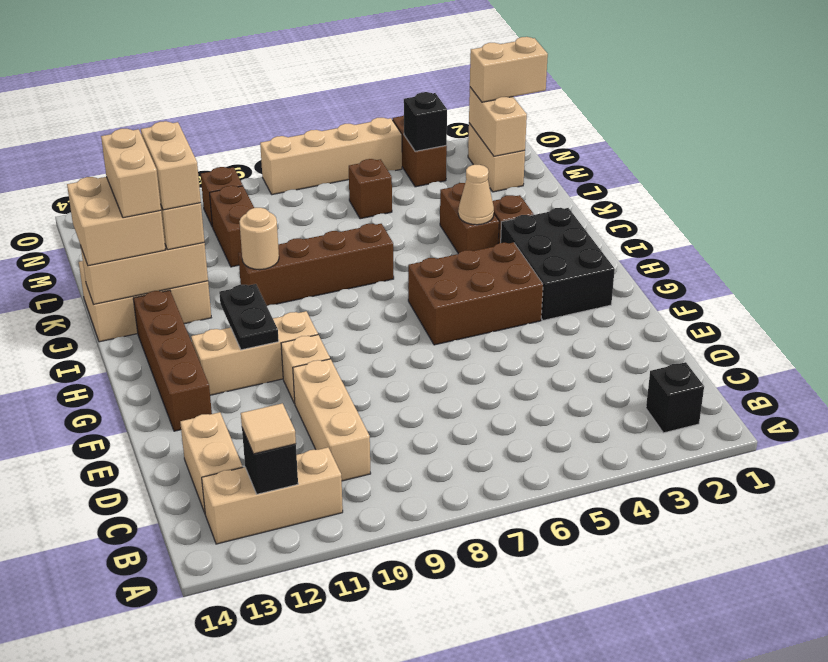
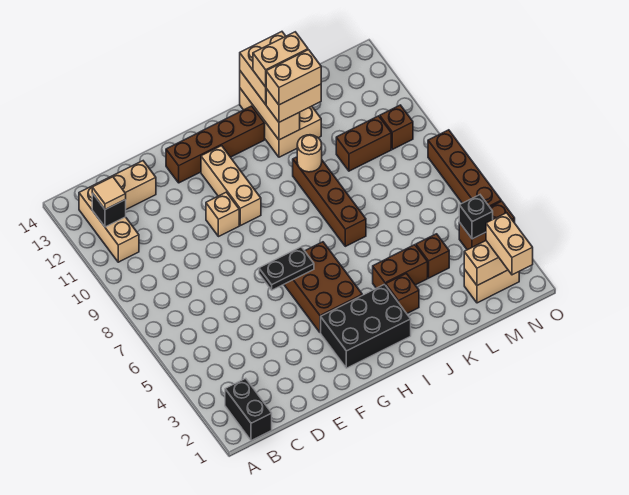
black 1x1 brick [646,362,704,433] -> black 1x2 brick [225,378,272,441]
tan 1x3 brick [293,359,371,481] -> none
black 1x2 plate [219,284,279,350] -> black 1x2 plate moved to [259,247,314,290]
tan 1x1 cone [458,165,494,225] -> none
brown 1x1 brick [349,159,392,219] -> brown 1x1 brick moved to [416,234,449,278]
tan 1x4 brick [260,118,402,195] -> brown 1x4 brick [428,130,501,207]

